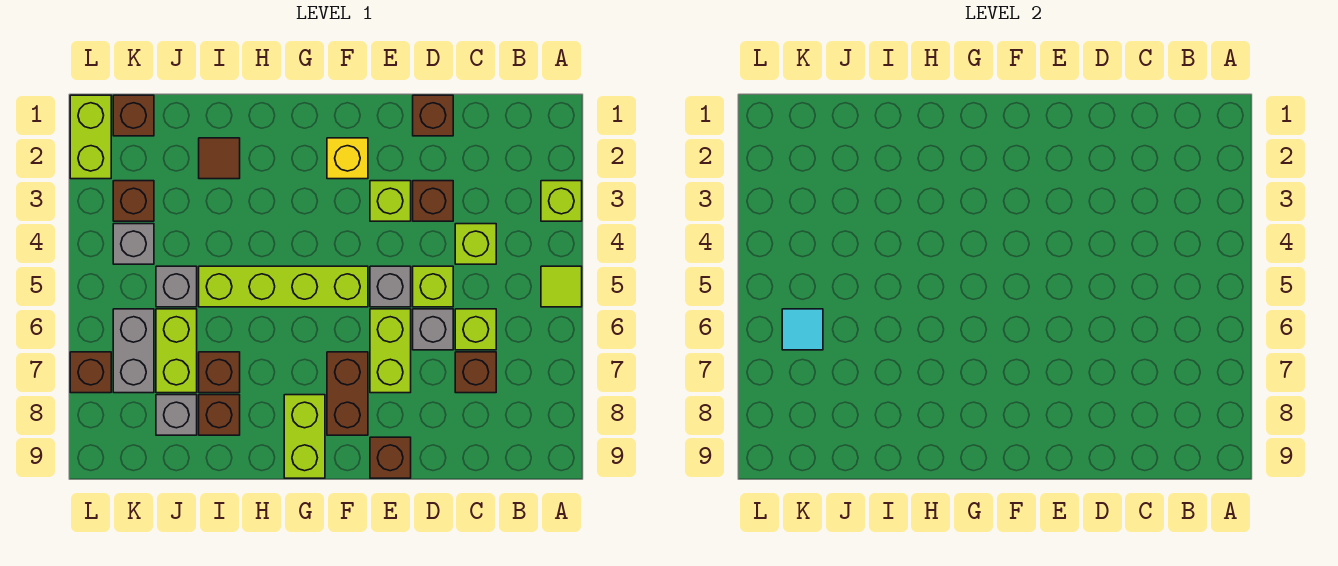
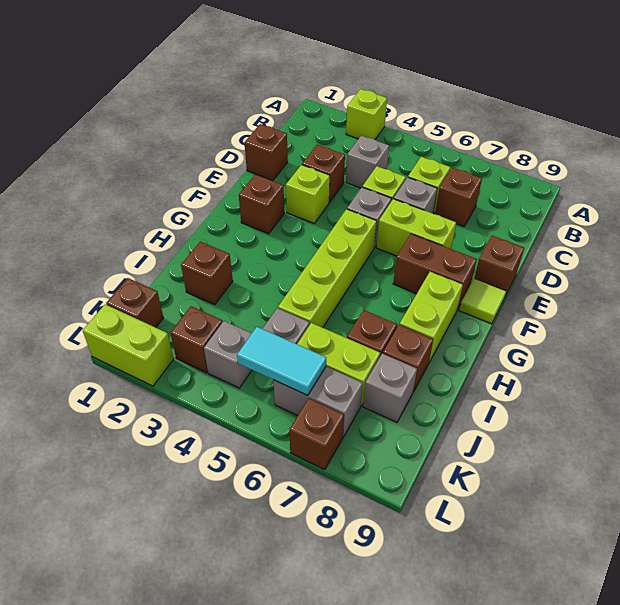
lime 1x1 tile [541,266,582,307] -> lime 1x1 tile moved to [459,279,506,324]
lime 1x1 brick [455,224,496,264] -> grey 1x1 brick [346,136,389,188]
yellow 1x1 brick [327,138,368,179] -> brown 1x1 brick [239,174,284,234]
lime 1x2 brick [284,395,325,478] -> lime 1x2 brick turned to [399,272,463,364]
brown 1x1 tile [199,138,240,179] -> brown 1x1 brick [181,242,233,305]
cyan 1x1 tile [782,309,823,350] -> cyan 1x2 tile [237,327,326,396]

